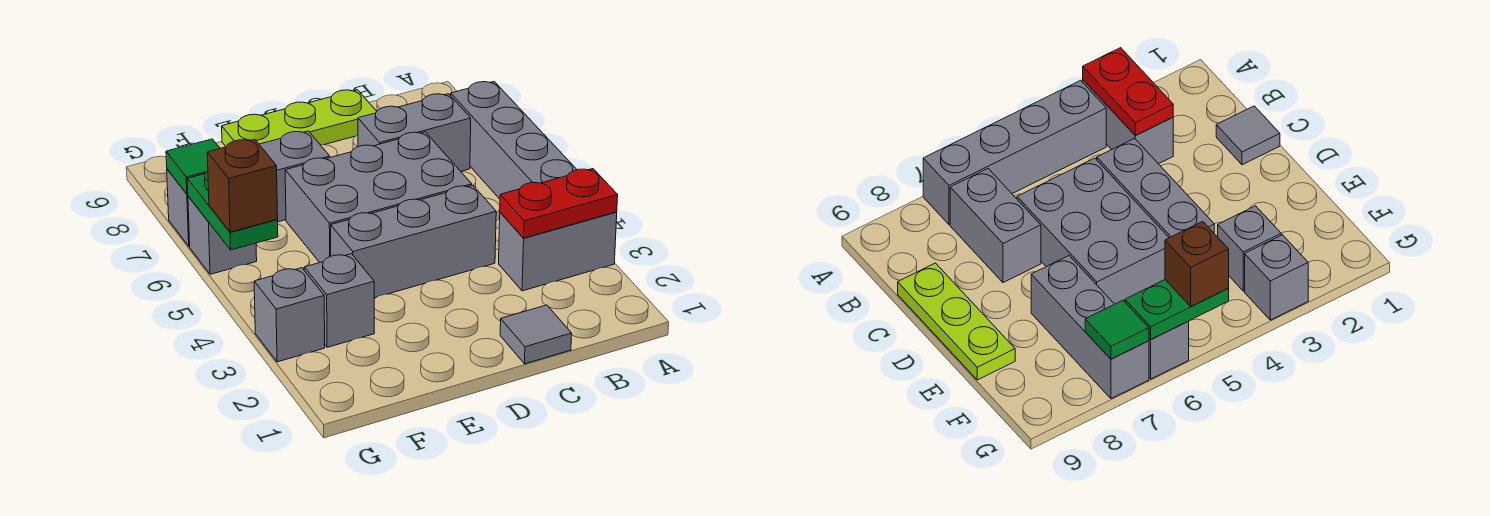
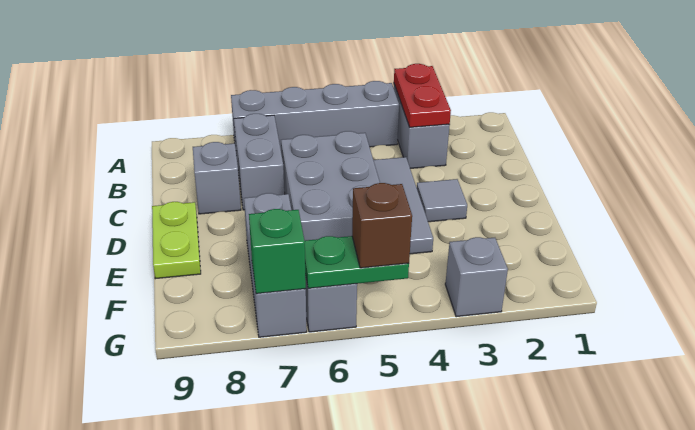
grey 1x1 tile [500,305,572,364] -> grey 1x1 tile moved to [417,179,467,222]
grey 1x3 brick [331,185,496,298] -> grey 1x3 tile [373,157,433,254]
lime 1x3 plate [222,90,377,146] -> lime 1x2 plate [152,202,201,279]
grey 1x1 brick [304,254,374,347] -> grey 1x1 brick moved to [193,142,241,214]
green 1x1 tile [166,139,220,194] -> green 1x1 brick [249,209,306,294]

